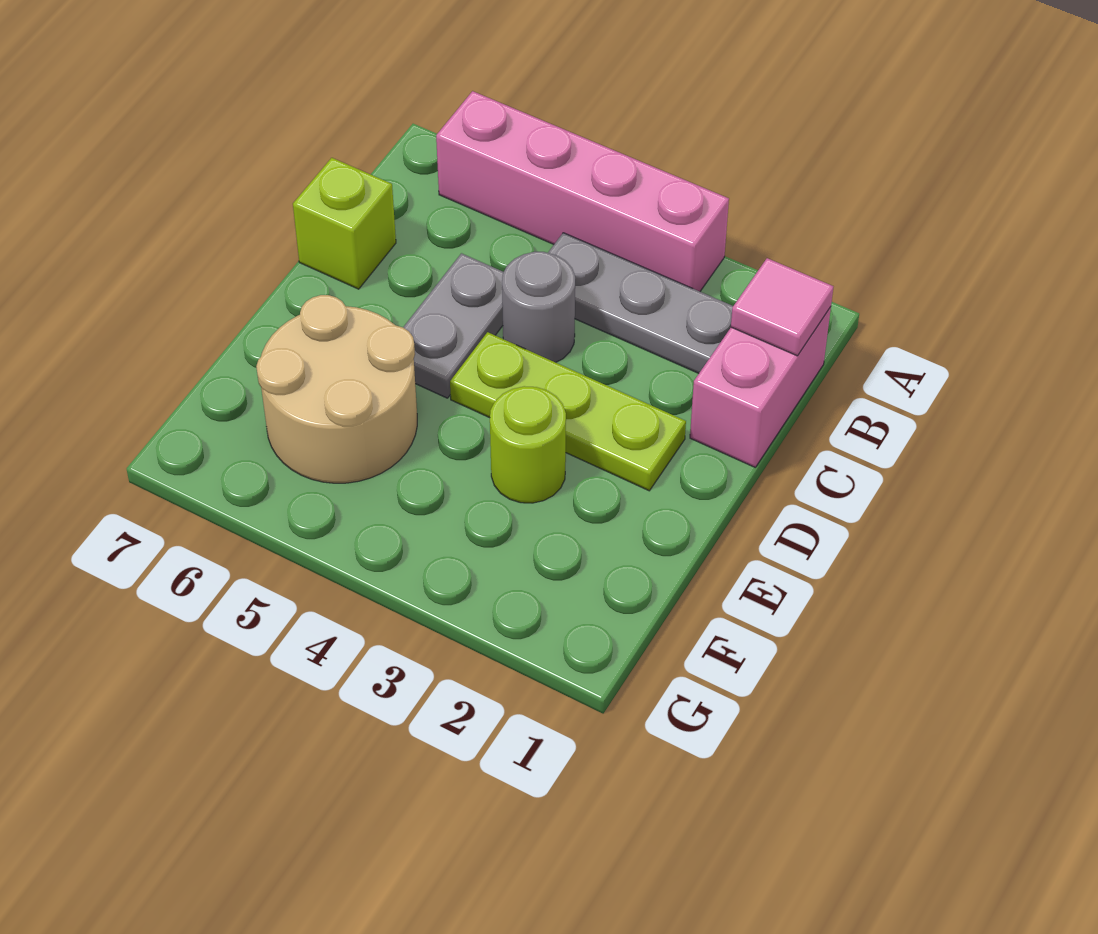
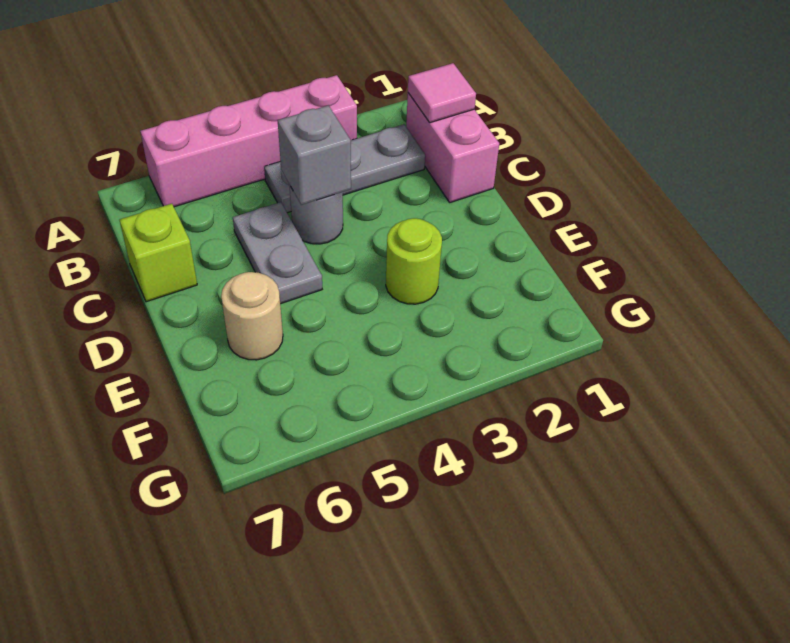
none -> grey 1x1 brick [278,105,351,205]
lime 1x3 plate [450,332,686,491] -> none
tan 2x2 round brick [256,295,417,483] -> tan 1x1 round brick [221,272,283,360]

